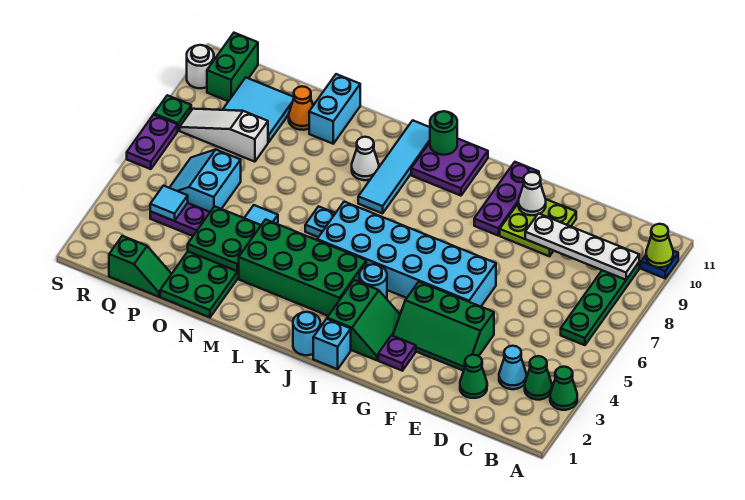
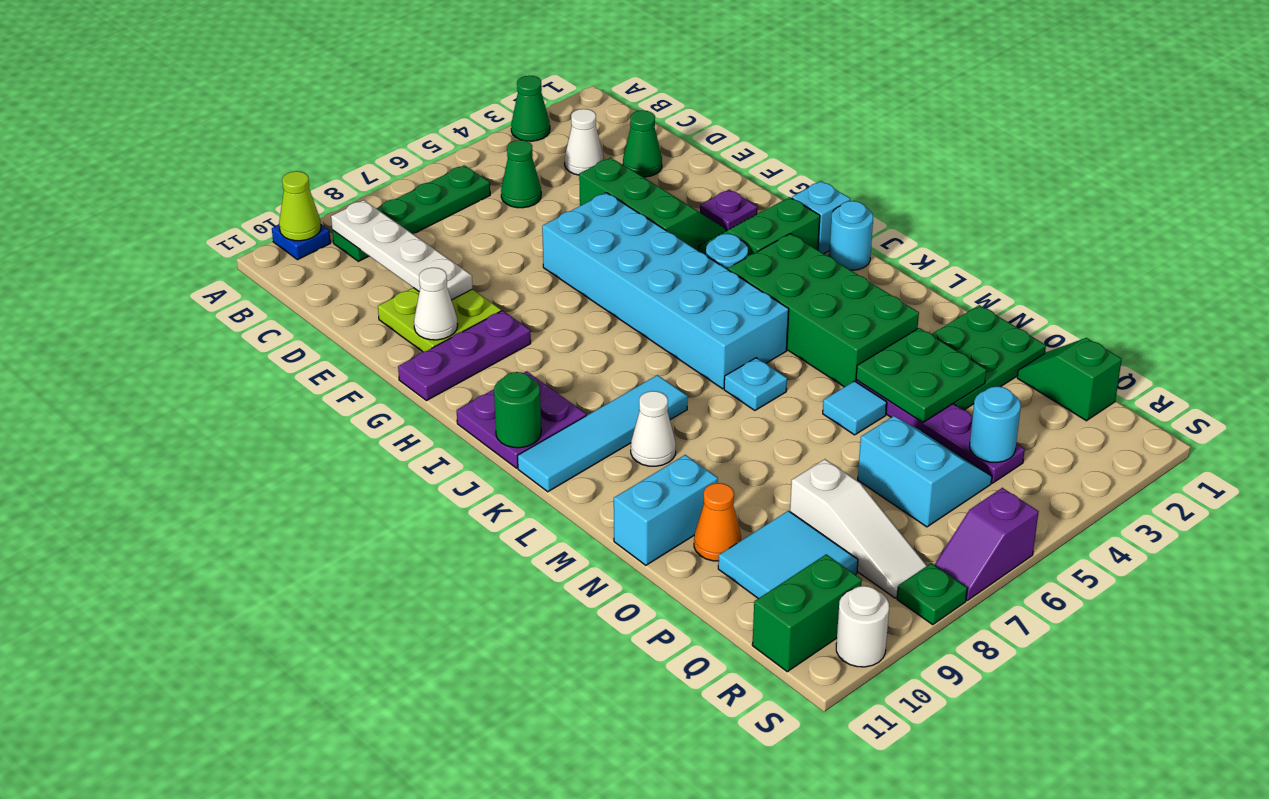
green 1x1 cone [525,356,552,400] -> green 1x1 cone moved to [501,140,541,208]
cyan 1x1 cone [499,346,526,389] -> white 1x1 cone [565,109,604,175]
cyan 2x2 slope [170,150,241,212] -> cyan 2x2 slope turned to [858,416,992,527]
cyan 1x1 tile [150,186,188,221] -> cyan 1x1 round brick [970,386,1021,462]
purple 1x2 plate [127,115,178,169] -> purple 1x2 slope [935,488,1039,600]

